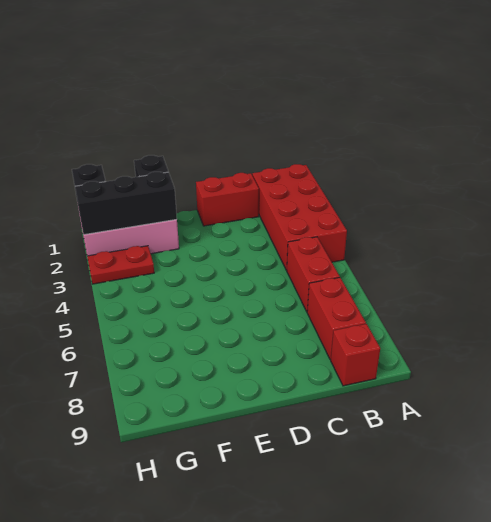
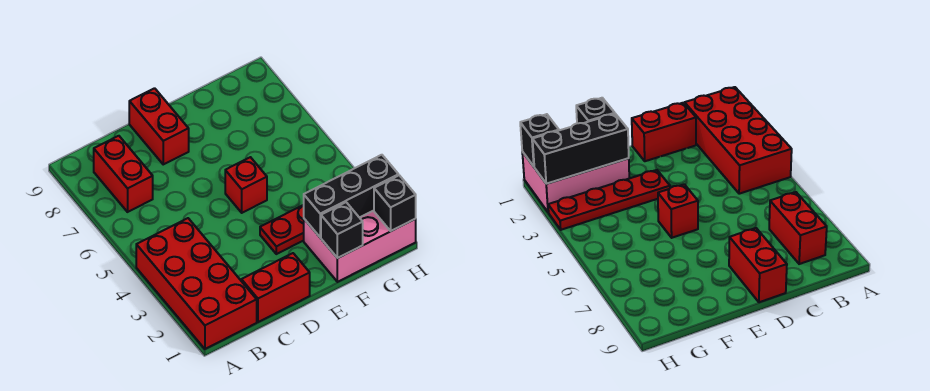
red 1x2 brick [287,237,340,312] -> red 1x2 brick moved to [129,88,189,164]
red 1x1 brick [331,324,380,386] -> red 1x1 brick moved to [225,157,267,213]
red 1x2 plate [87,246,154,284] -> red 1x4 plate [260,205,304,254]

